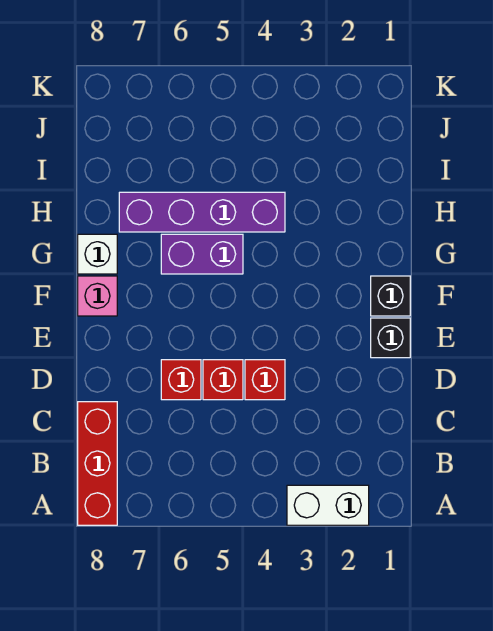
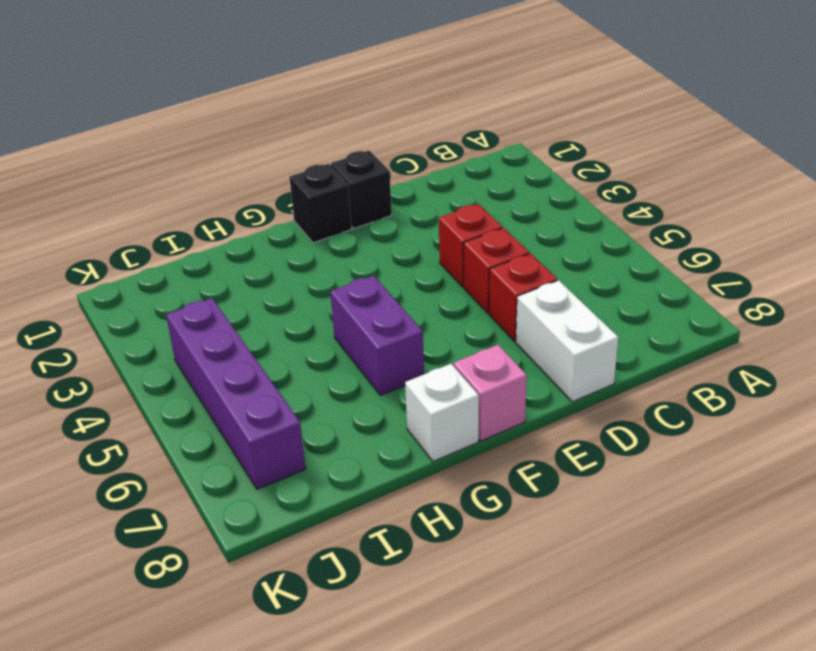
white 1x2 brick [287,485,369,525] -> white 1x2 brick moved to [516,280,618,402]
red 1x3 brick [78,402,117,525] -> none
purple 1x4 brick [119,192,285,232] -> purple 1x4 brick moved to [166,298,306,489]

